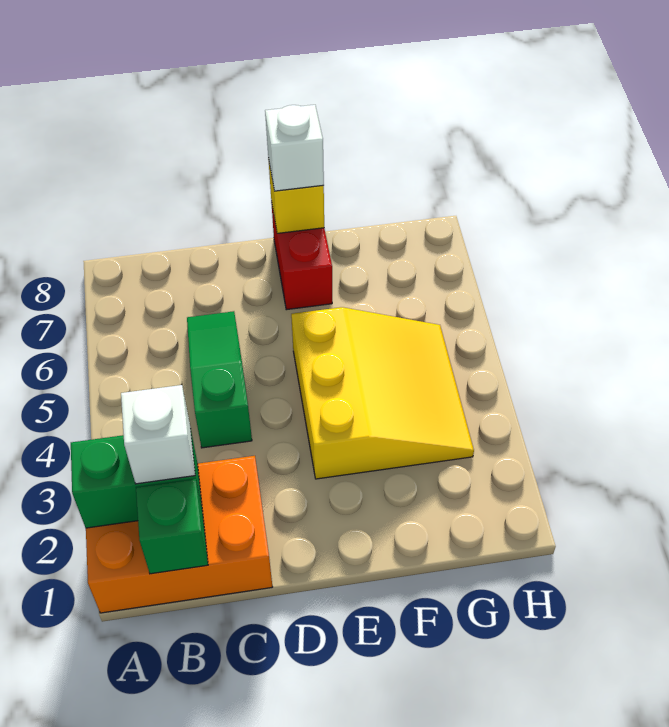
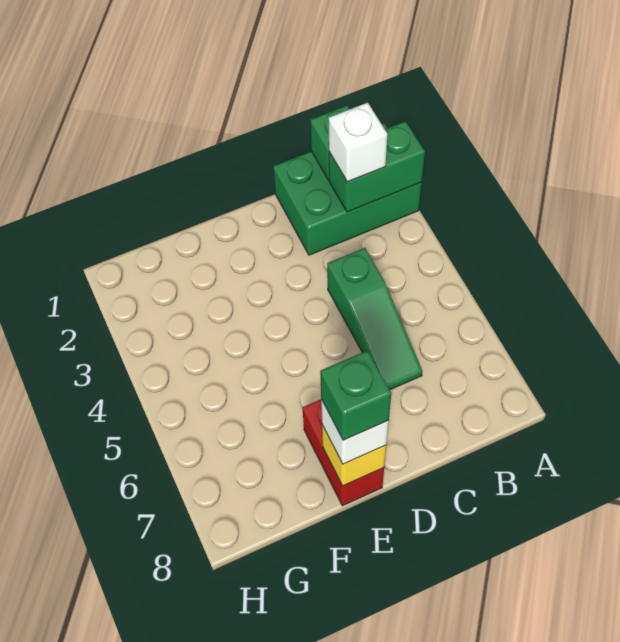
orange 2x3 brick [86,456,272,613] -> green 2x3 brick [273,123,422,255]
yellow 3x3 slope [291,307,474,479] -> none
none -> green 1x1 brick [320,350,391,440]

